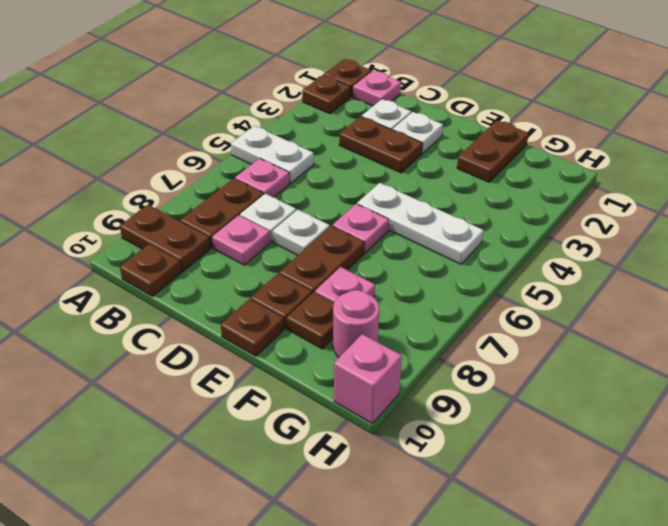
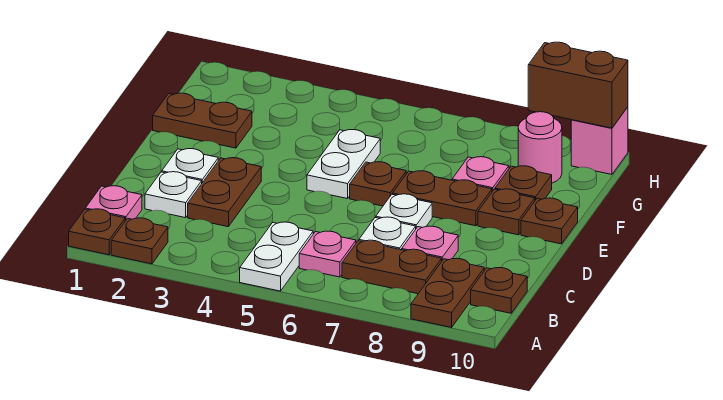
white 1x3 plate [357,183,484,264] -> white 1x2 plate [307,130,380,199]
pink 1x1 plate [333,204,389,253] -> brown 1x1 plate [350,162,406,206]
none -> brown 1x2 brick [528,42,628,128]

